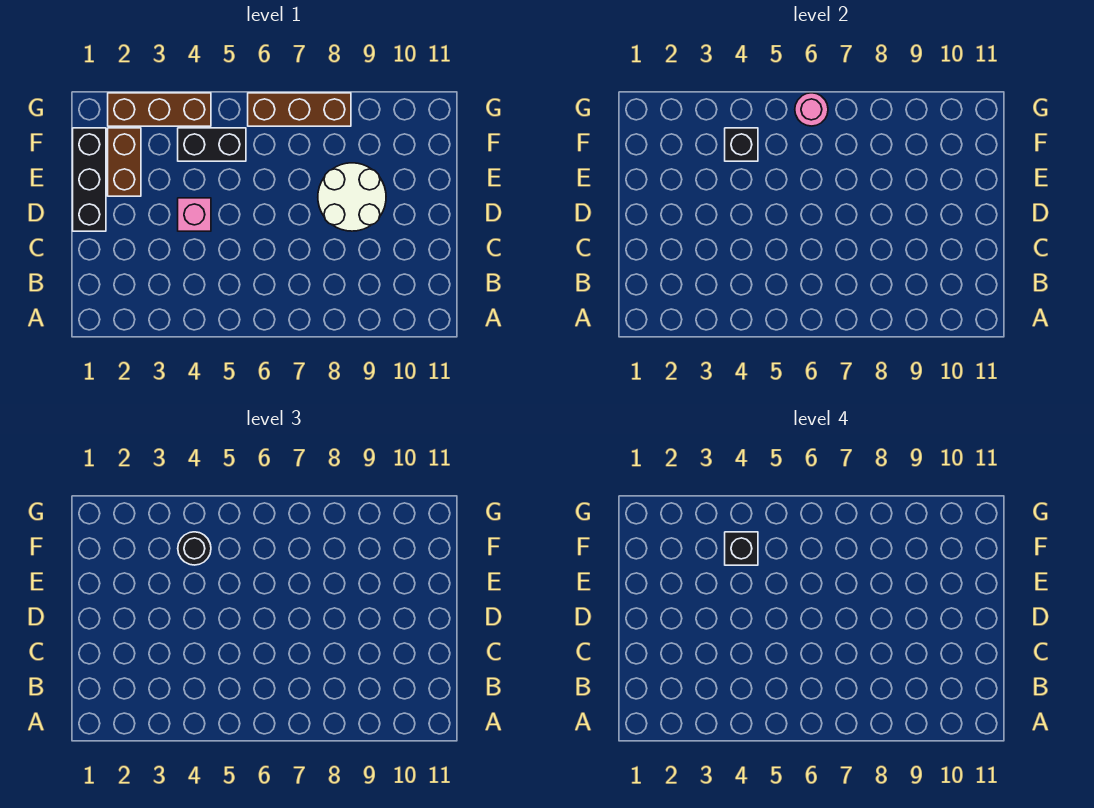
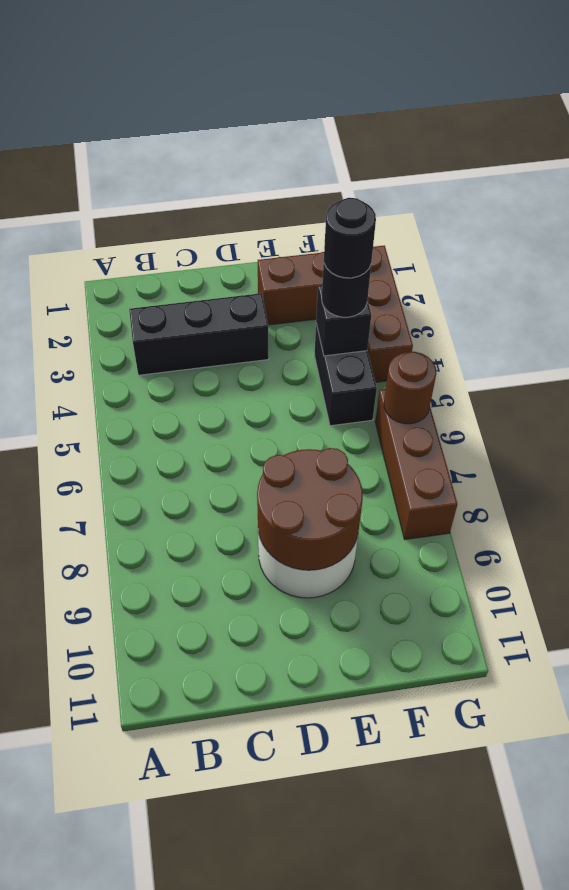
black 1x3 brick [73,128,106,231] -> black 1x3 brick moved to [129,293,269,375]
pink 1x1 brick [178,198,211,231] -> none
none -> brown 2x2 round brick [257,448,363,570]
black 1x1 brick [725,532,758,565] -> black 1x1 round brick [324,198,376,278]
pink 1x1 round brick [795,93,828,126] -> brown 1x1 round brick [384,352,436,424]

